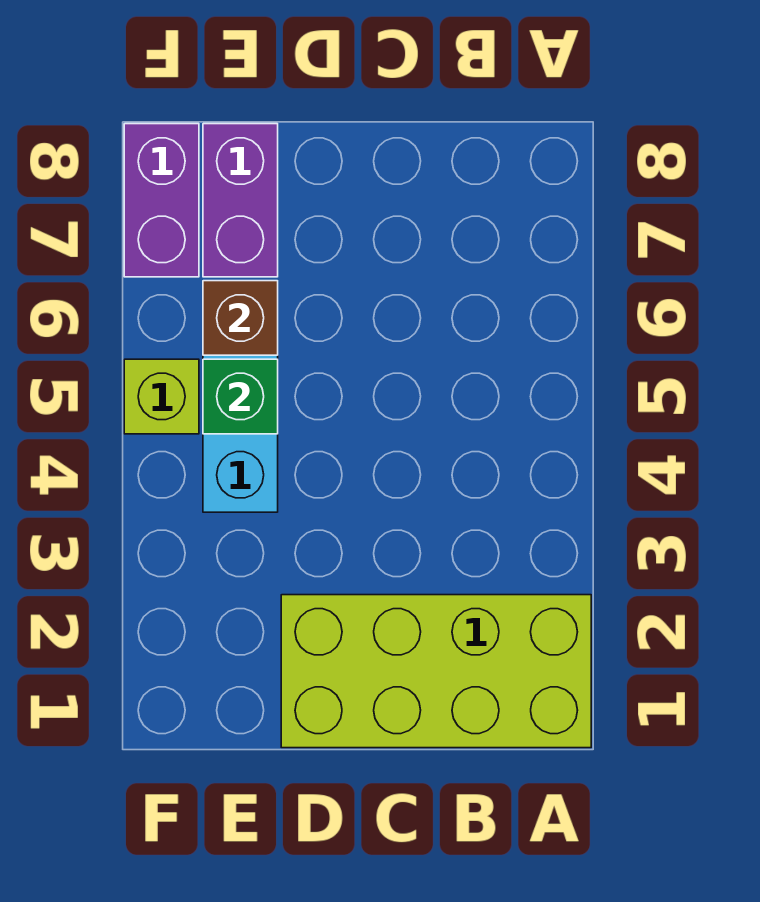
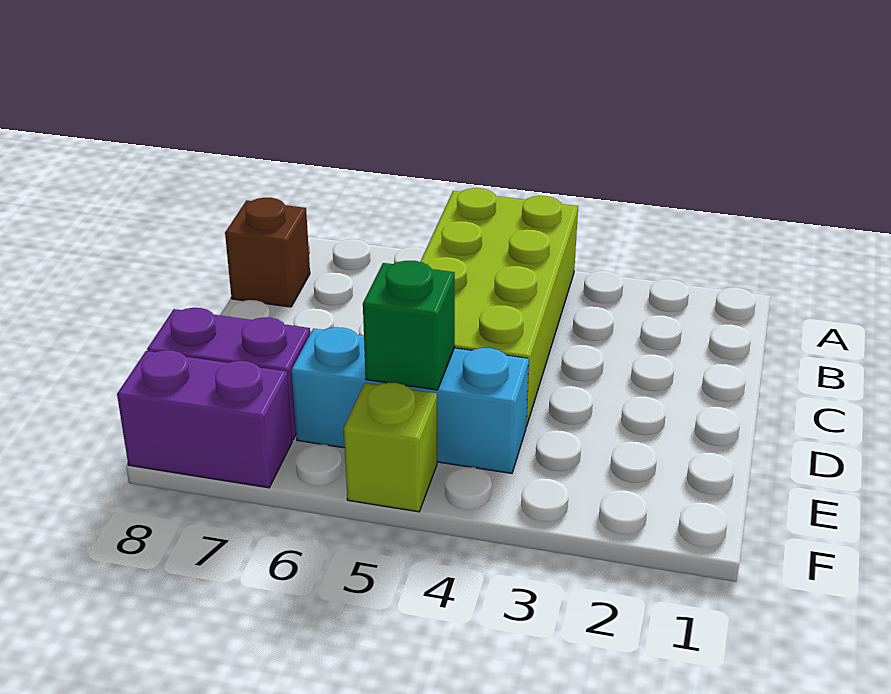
lime 2x4 brick [281,595,591,748] -> lime 2x4 brick moved to [420,188,578,427]
brown 1x1 brick [203,281,278,355] -> brown 1x1 brick moved to [225,198,310,307]

